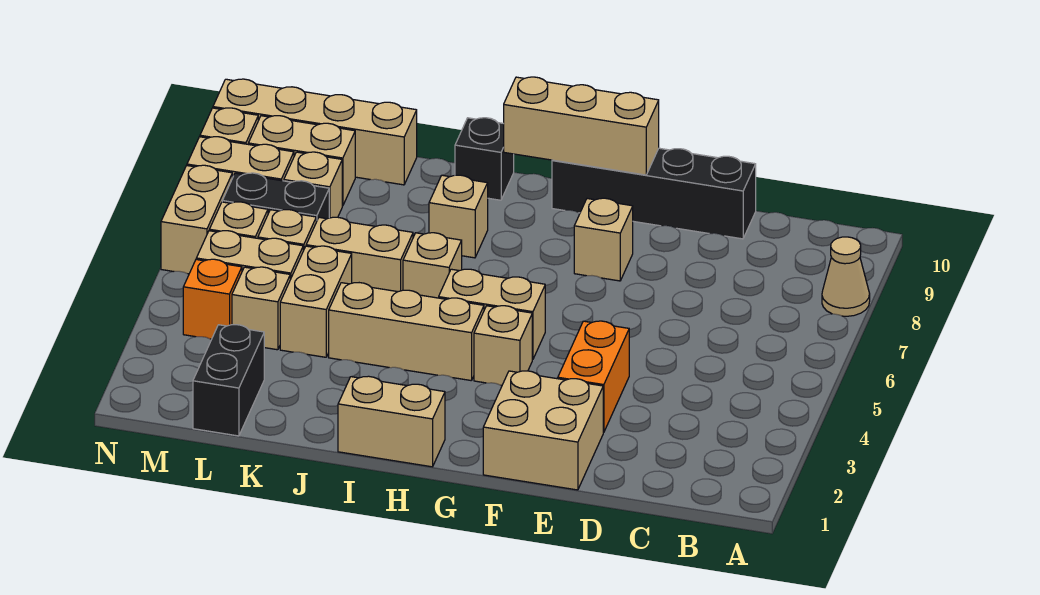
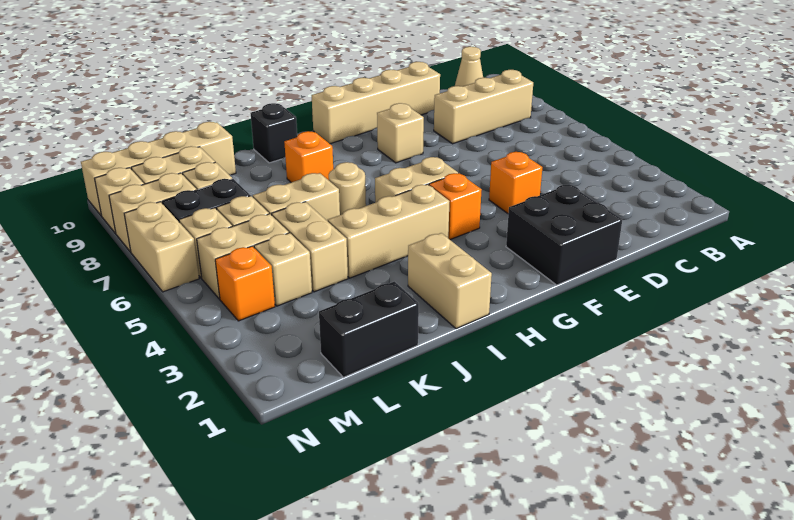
tan 1x1 cone [822,237,870,316] -> tan 1x1 cone moved to [455,47,483,87]
black 1x4 brick [552,148,756,239] -> tan 1x4 brick [311,62,440,144]
tan 2x2 brick [483,371,603,490] -> black 2x2 brick [506,185,622,285]
orange 1x2 brick [558,321,629,432] -> orange 1x1 brick [489,152,542,213]
tan 1x3 brick [504,77,659,175] -> tan 1x3 brick moved to [434,70,533,144]
tan 1x1 brick [474,306,532,385] -> orange 1x1 brick [429,173,482,239]
tan 1x2 brick [338,376,445,467] -> tan 1x2 brick turned to [408,233,492,329]
tan 1x1 brick [403,233,462,298] -> tan 1x1 round brick [329,162,366,215]
tan 1x1 brick [429,175,488,258] -> orange 1x1 brick [284,131,333,182]
black 1x2 brick [193,325,264,436] -> black 1x2 brick turned to [319,282,419,377]

